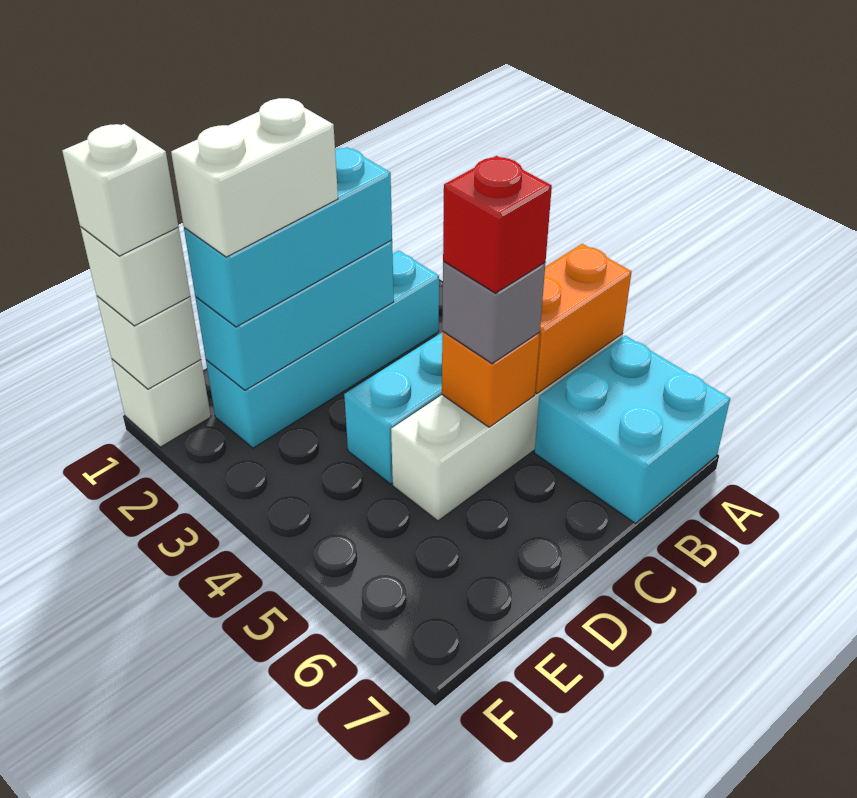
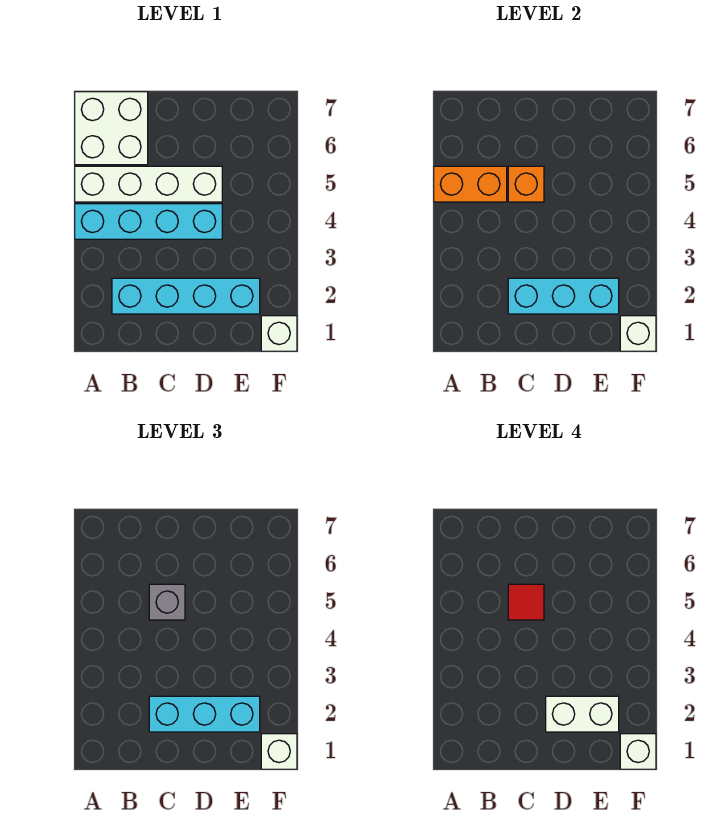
cyan 2x2 brick [535,336,730,523] -> white 2x2 brick [75,92,148,165]
red 1x1 brick [443,156,552,293] -> red 1x1 tile [508,584,544,620]

